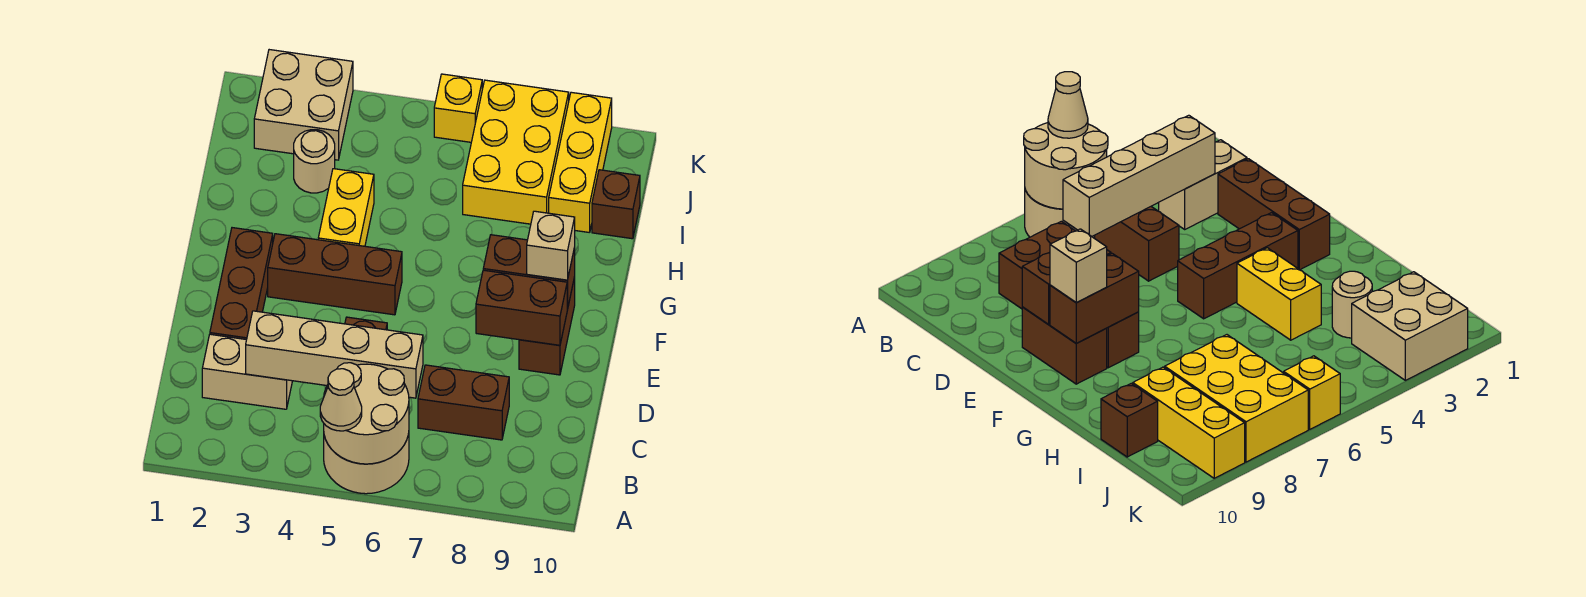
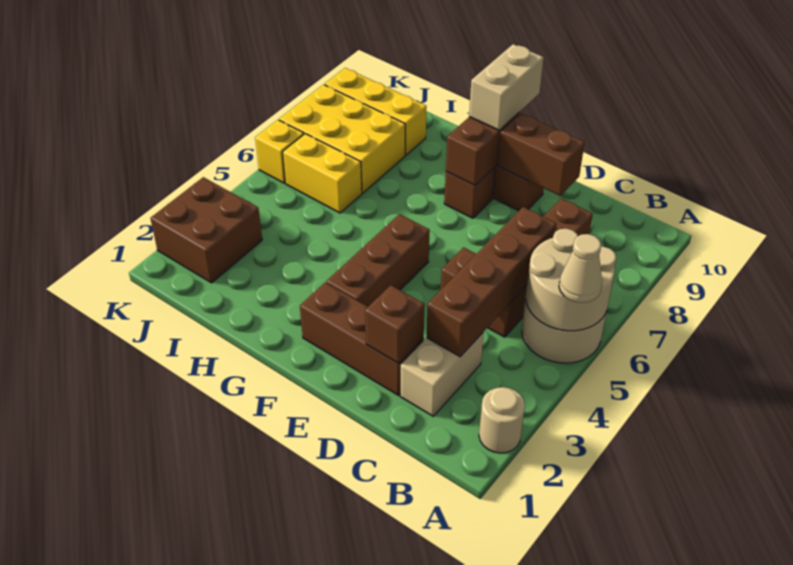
tan 1x4 brick [246,311,423,398] -> brown 1x4 brick [427,207,557,357]
brown 1x2 brick [476,270,567,345] -> brown 1x2 brick turned to [498,113,585,196]
tan 1x1 brick [527,211,575,280] -> tan 1x2 brick [469,44,544,130]
yellow 1x2 brick [318,169,374,246] -> yellow 1x2 brick moved to [283,134,362,213]
tan 1x1 round brick [294,130,335,193] -> tan 1x1 round brick moved to [479,387,525,453]
brown 1x1 brick [592,170,640,239] -> brown 1x1 brick moved to [365,285,425,364]
tan 2x2 brick [254,50,353,160] -> brown 2x2 brick [150,177,262,283]

